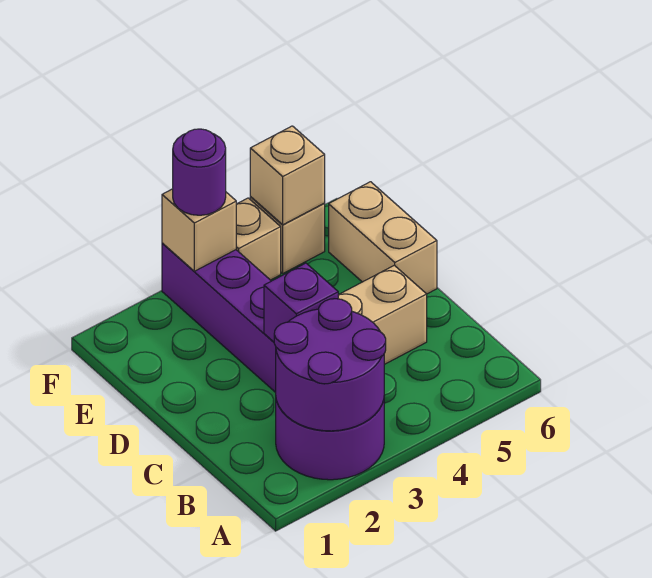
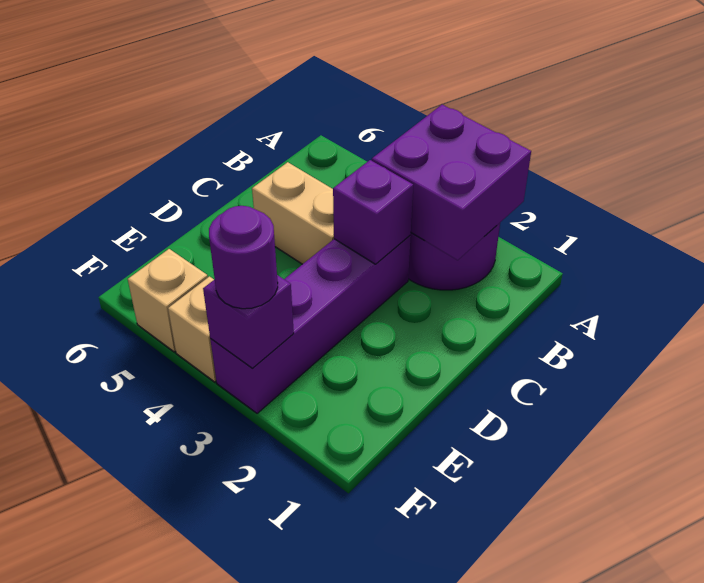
purple 2x2 round brick [274,299,386,431] -> purple 2x2 brick [372,105,531,260]
tan 1x2 brick [329,182,437,294] -> none
tan 1x1 brick [162,189,236,271] -> purple 1x1 brick [203,275,294,369]
tan 1x1 brick [250,126,325,225] -> none

